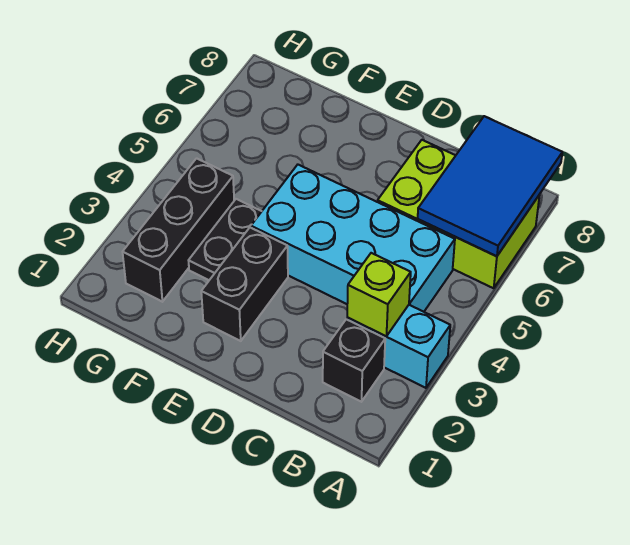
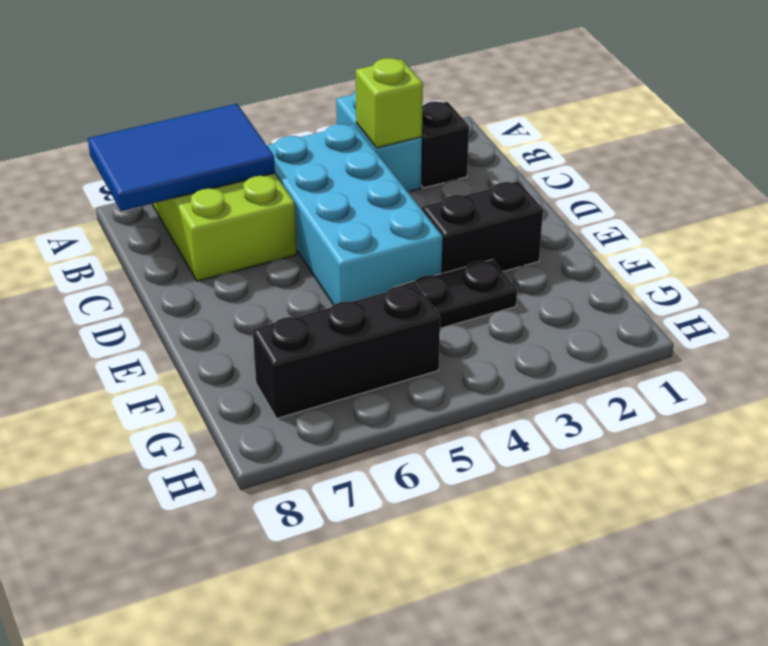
black 1x3 brick [123,158,234,302] -> black 1x3 brick moved to [253,284,440,418]

